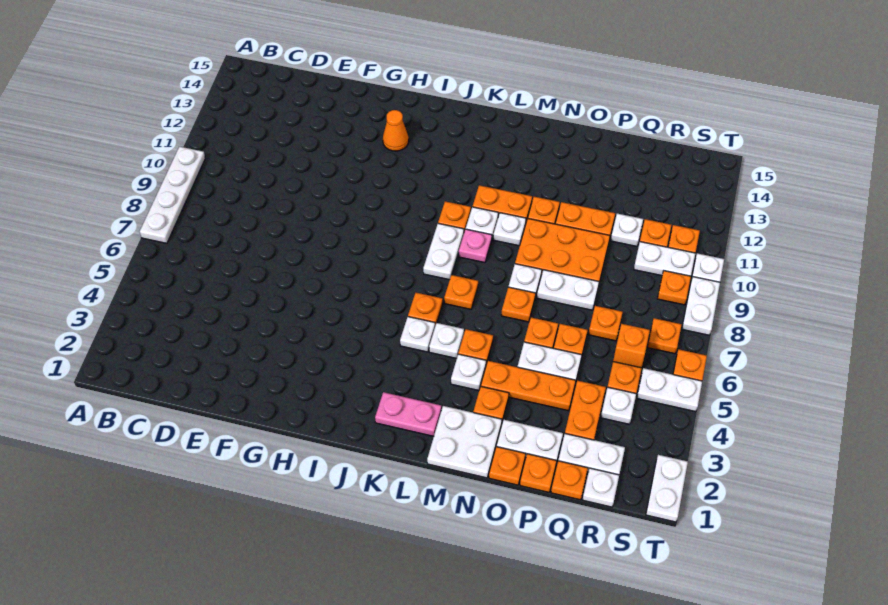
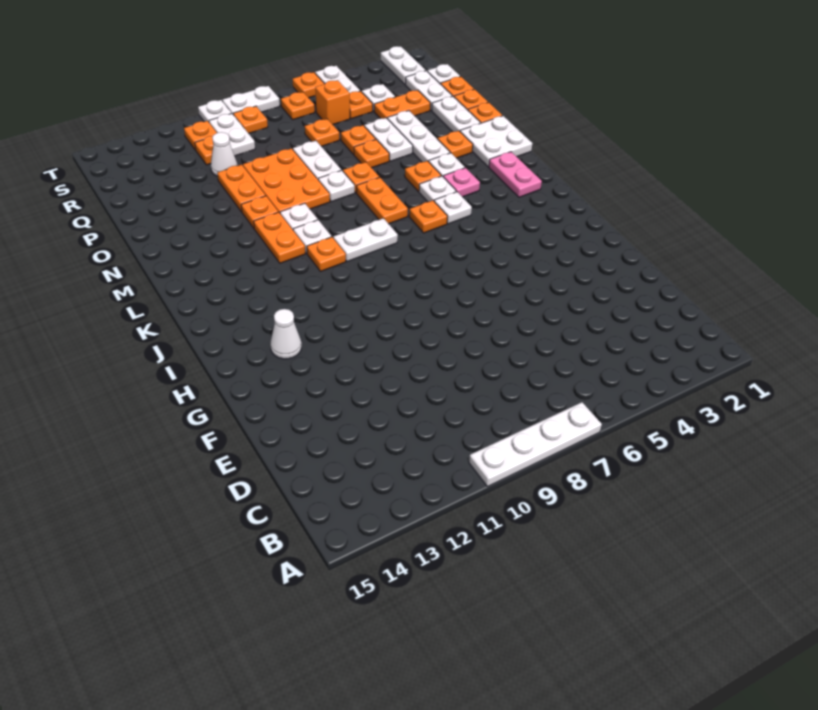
orange 1x1 cone [383,110,409,151] -> white 1x1 cone [270,309,301,359]
orange 1x1 plate [444,275,478,309] -> orange 1x2 plate [357,177,408,224]
pink 1x1 plate [459,229,492,263] -> pink 1x1 plate moved to [443,168,480,197]
orange 1x3 plate [481,361,576,411] -> white 1x3 plate [387,111,450,162]
white 1x1 plate [611,214,643,246] -> white 1x1 cone [211,132,237,176]
white 1x2 plate [646,455,688,522] -> white 1x2 plate turned to [381,46,426,85]

